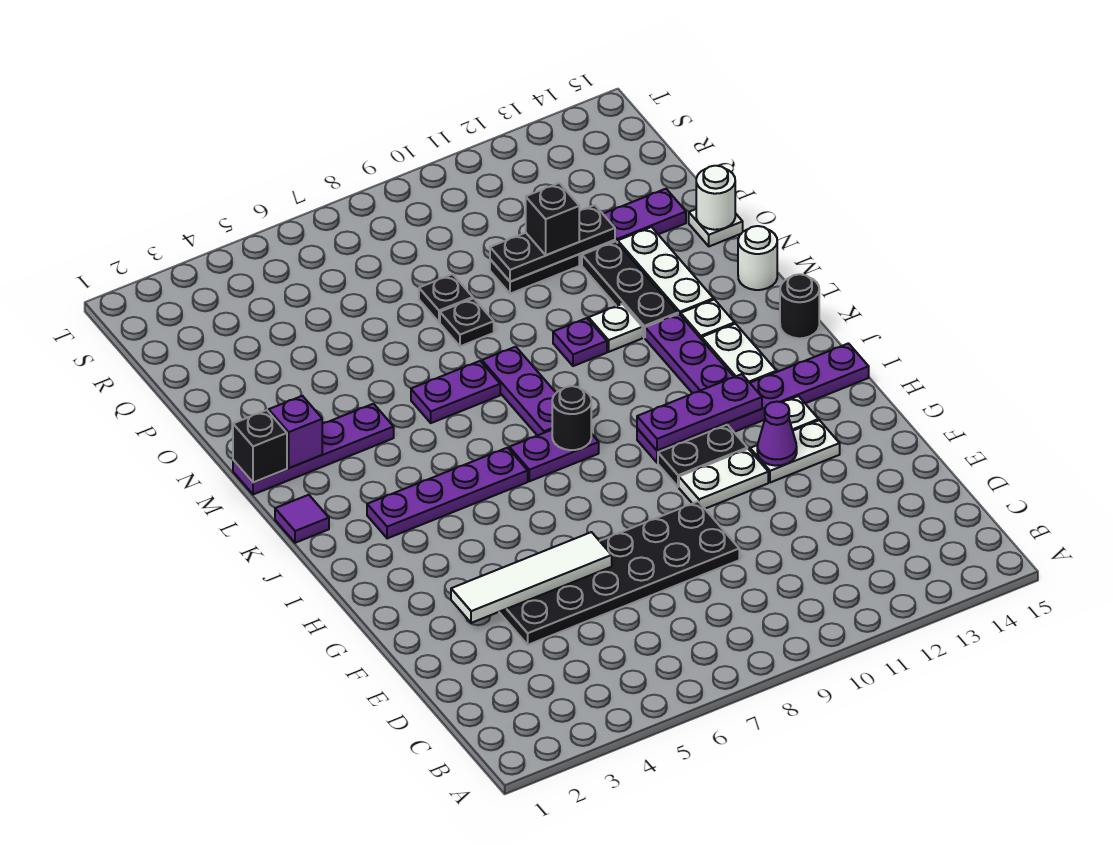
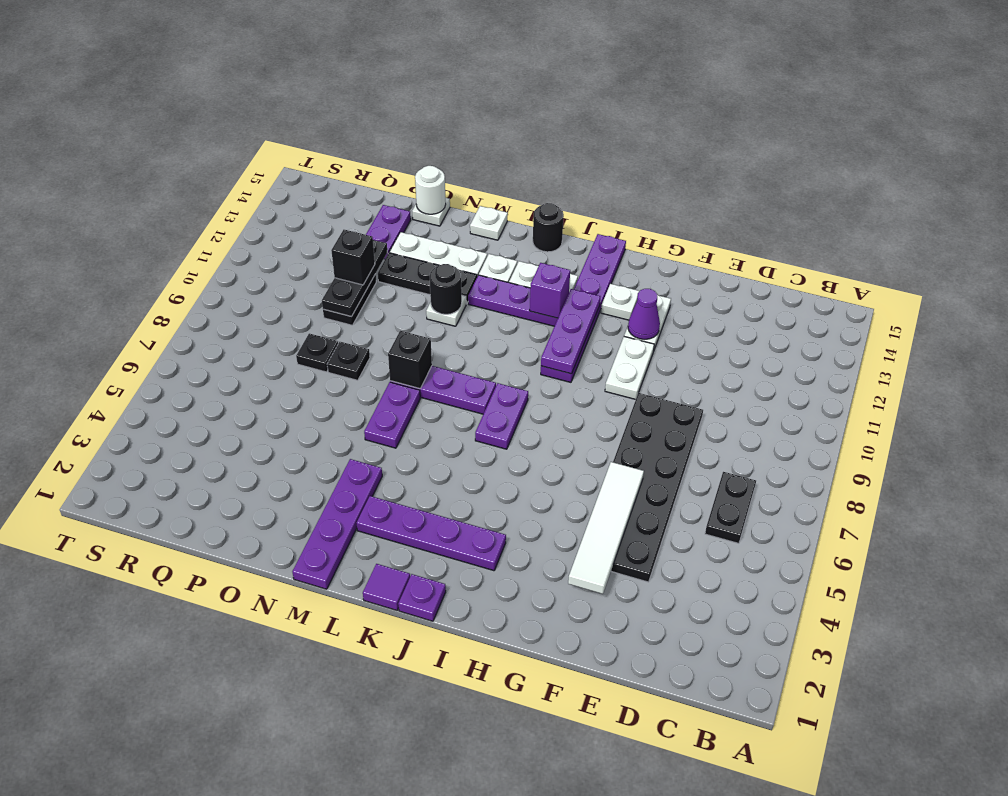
black 1x2 plate [658,425,747,487] -> black 1x2 plate moved to [705,472,756,543]
purple 1x4 plate [367,448,528,538] -> purple 1x4 plate turned to [357,496,506,571]
black 1x1 round brick [552,386,591,450] -> black 1x1 round brick moved to [430,264,462,314]
black 1x1 brick [233,410,287,483] -> black 1x1 brick moved to [388,331,432,389]
purple 1x1 brick [269,396,322,468] -> purple 1x1 brick moved to [530,263,570,318]
purple 1x1 plate [553,318,607,366] -> purple 1x1 plate moved to [398,574,446,621]
white 1x1 round brick [738,226,777,290] -> white 1x1 plate [470,206,508,240]

